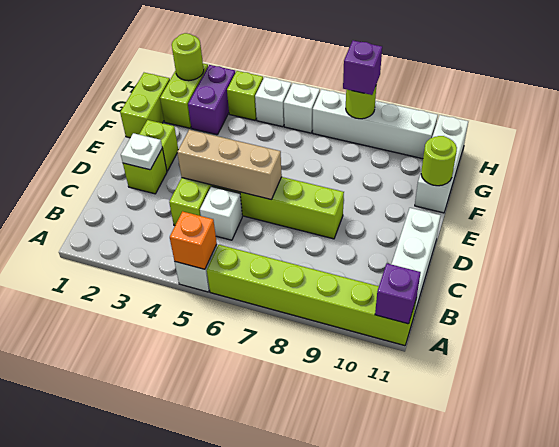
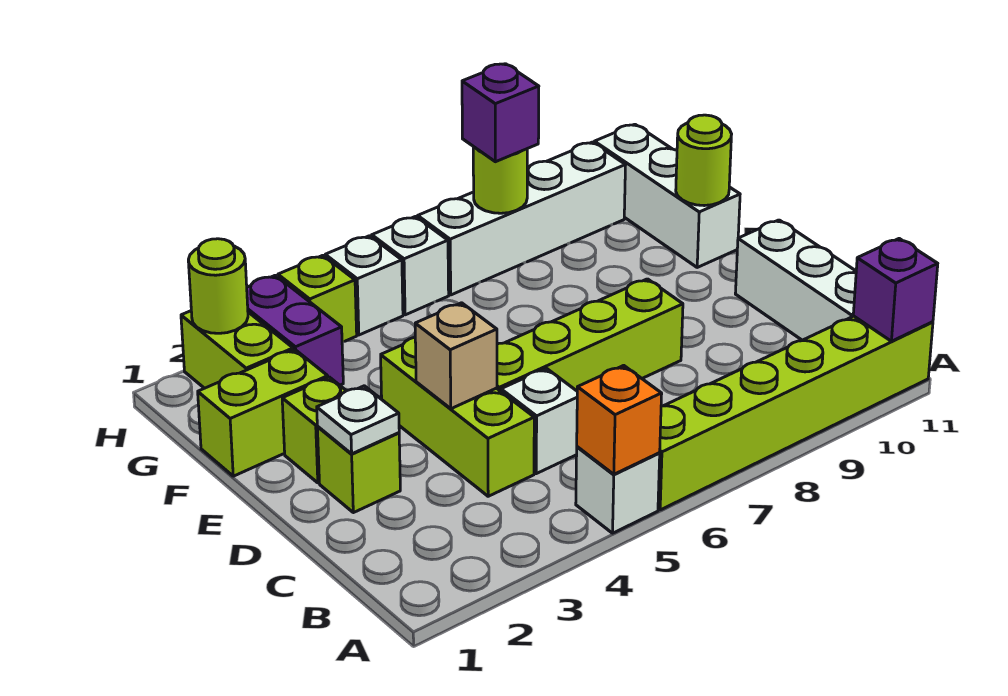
tan 1x3 brick [177,130,282,200] -> tan 1x1 brick [415,303,497,409]
lime 1x2 brick [120,73,170,138] -> lime 1x2 brick turned to [198,349,328,476]

